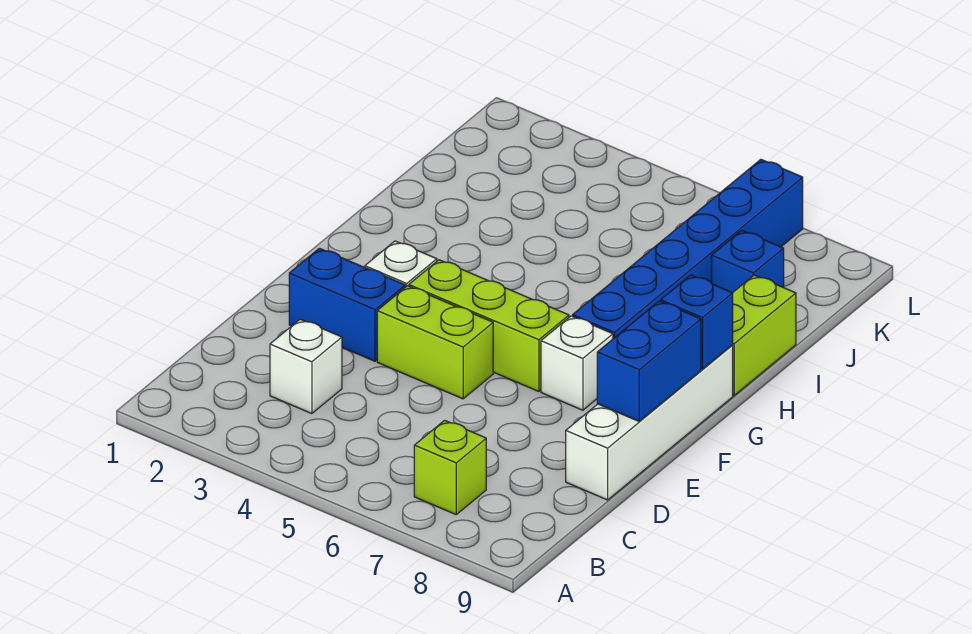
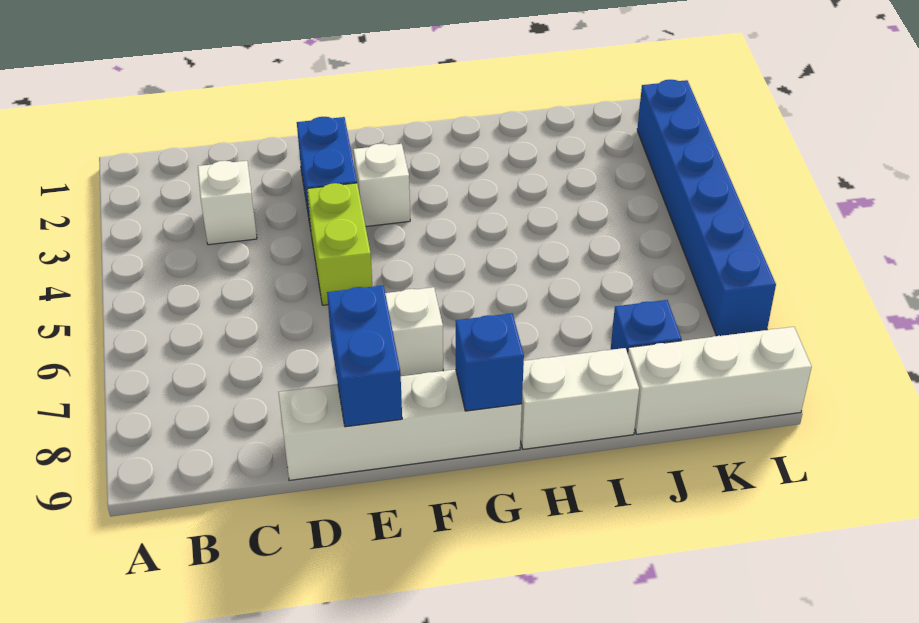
lime 1x1 brick [414,420,486,514] -> none
blue 1x2 brick [597,301,701,421] -> blue 1x2 brick turned to [327,285,402,427]
lime 1x3 brick [409,260,569,392] -> none
blue 1x6 brick [573,160,803,339] -> blue 1x6 brick turned to [637,80,776,336]
lime 1x2 brick [733,275,796,395] -> white 1x2 brick [520,348,639,449]
none -> white 1x3 brick [628,327,812,434]

